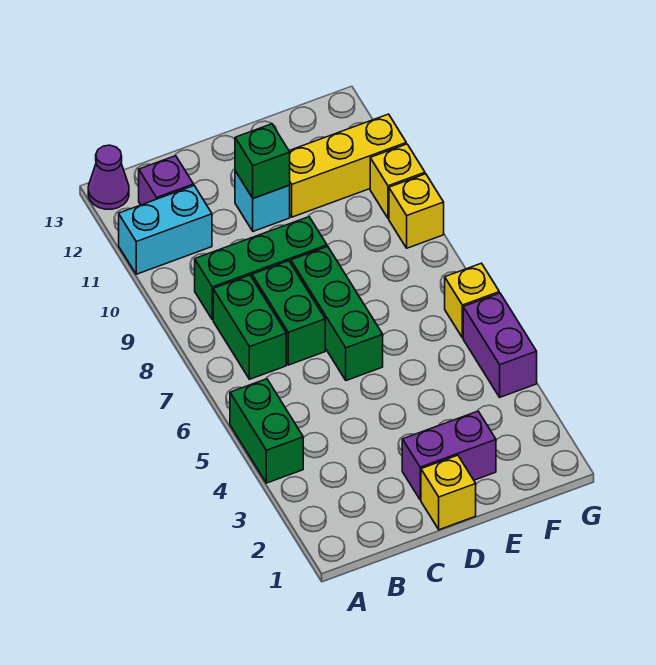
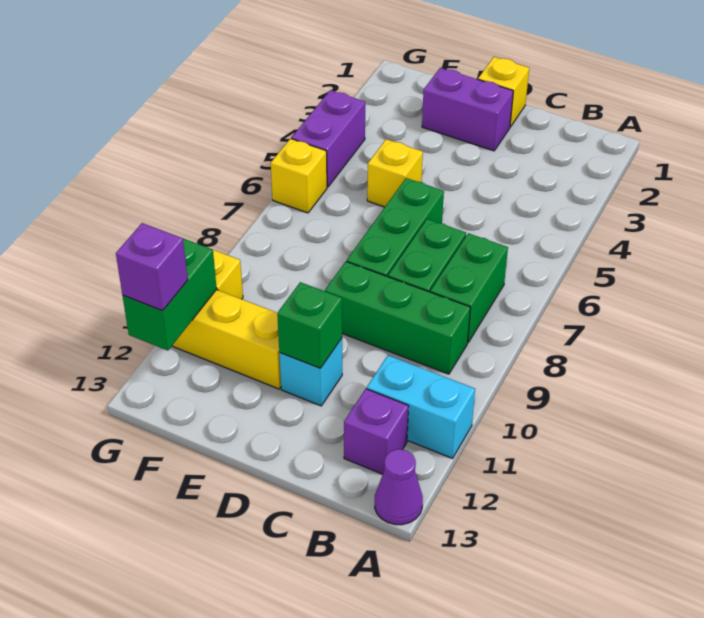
green 1x2 brick [230,379,303,483] -> green 1x2 brick moved to [123,239,217,351]
yellow 1x1 brick [389,174,444,248] -> yellow 1x1 brick moved to [367,139,423,207]
none -> purple 1x1 brick [116,223,188,311]

